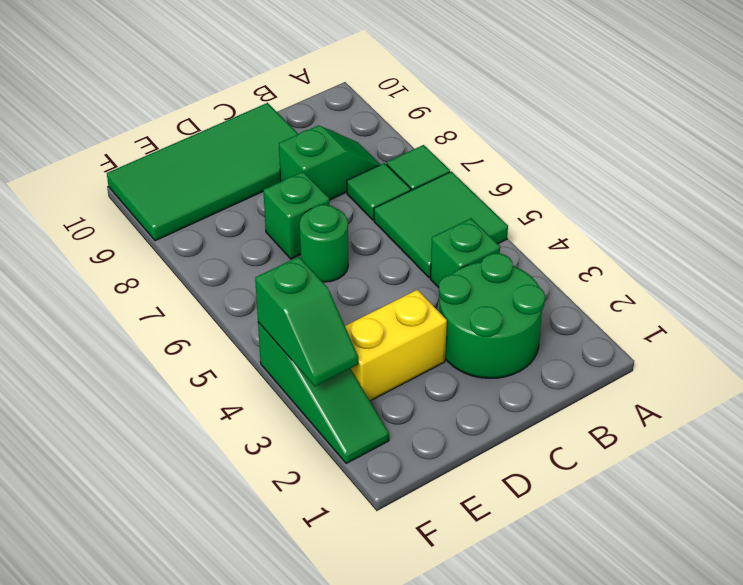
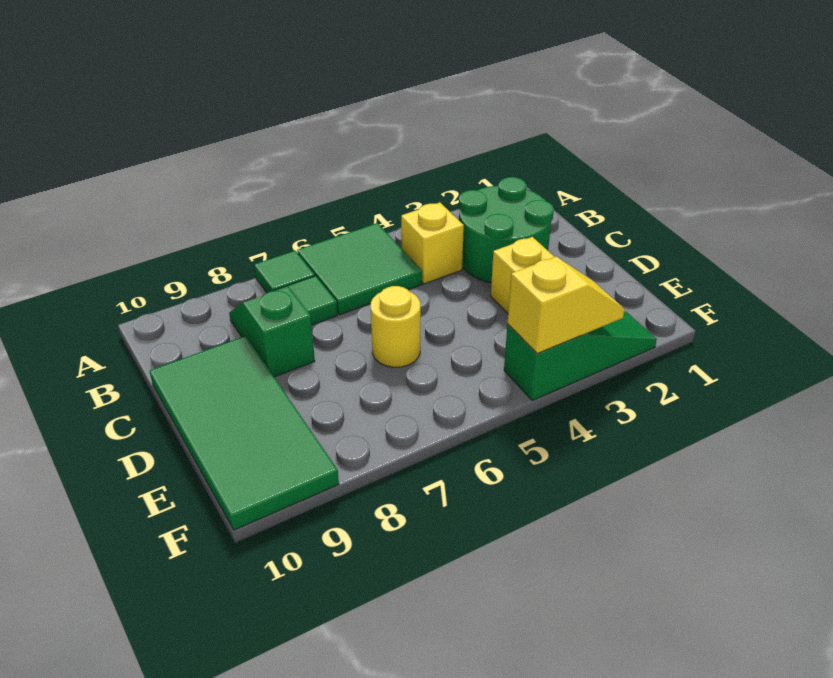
green 1x1 brick [431,218,500,288] -> yellow 1x1 brick [401,203,464,284]
green 1x1 round brick [300,205,348,282] -> yellow 1x1 round brick [371,286,421,367]
green 1x1 brick [263,172,329,259] -> none
green 1x2 slope [255,257,358,386] -> yellow 1x2 slope [508,257,625,354]

